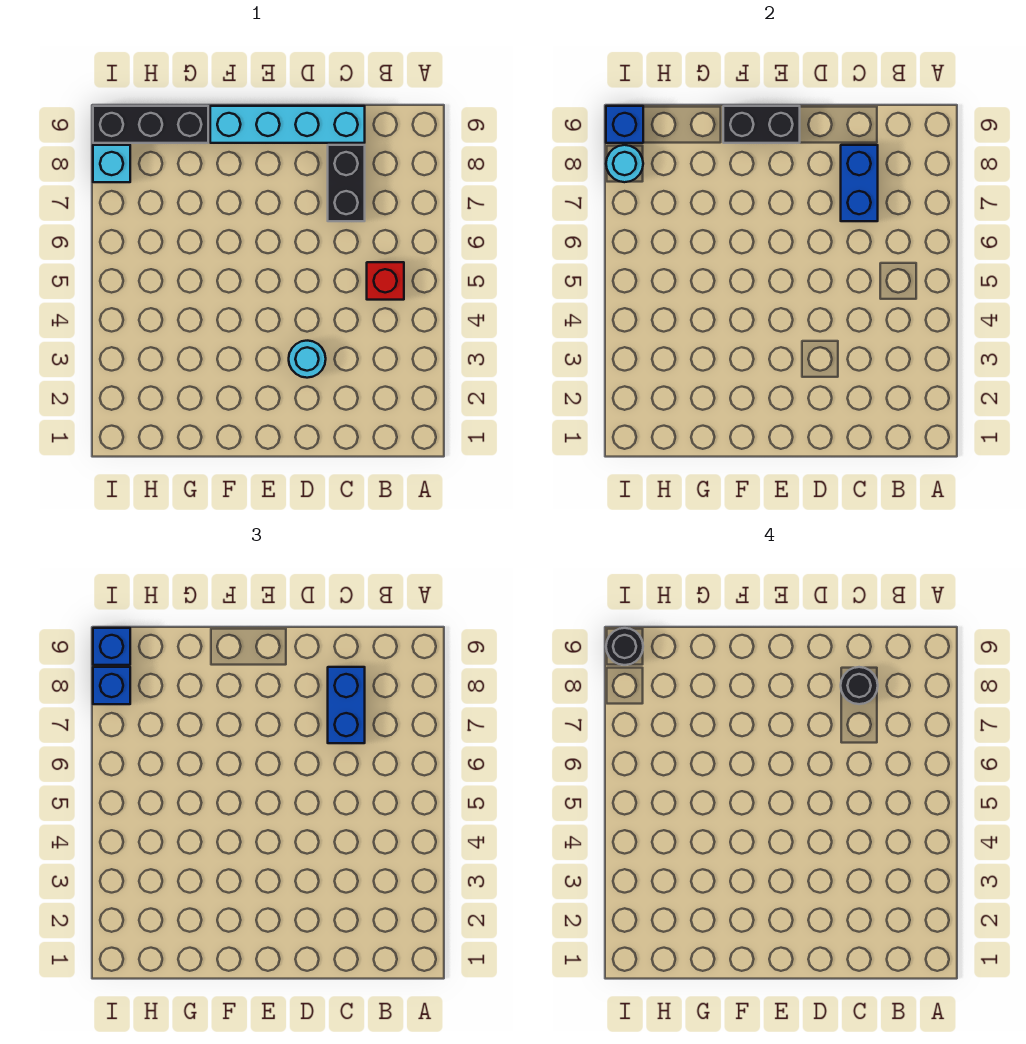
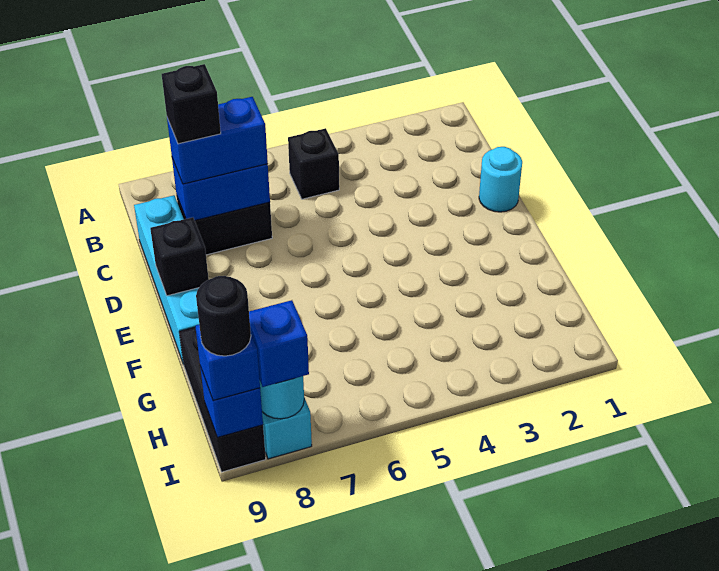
red 1x1 brick [367,262,404,300] -> black 1x1 brick [288,128,339,199]
black 1x1 round brick [841,667,878,704] -> black 1x1 brick [162,64,221,144]
cyan 1x1 round brick [289,341,326,378] -> cyan 1x1 round brick moved to [479,147,522,212]
black 1x2 brick [723,106,800,143] -> black 1x1 brick [150,217,209,296]

